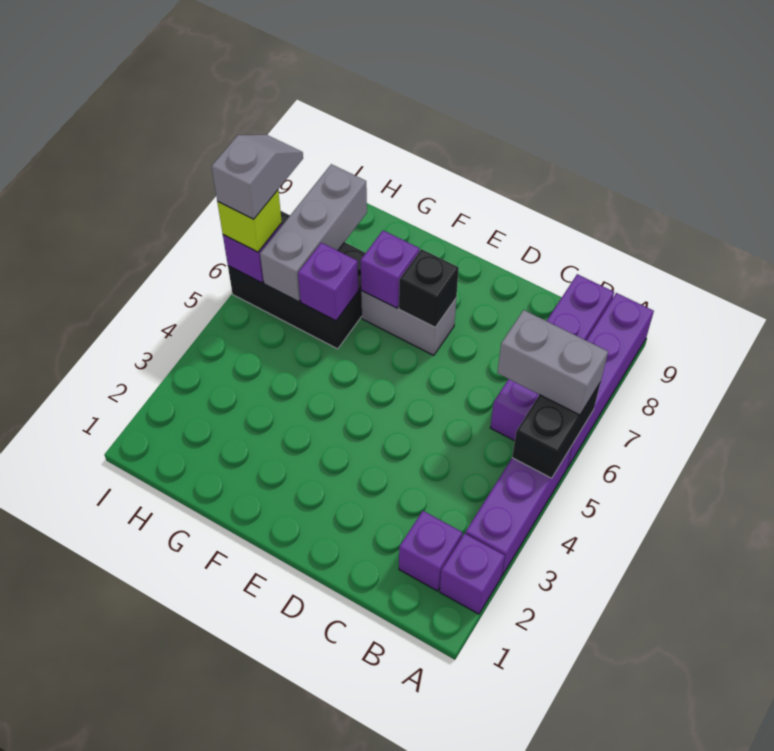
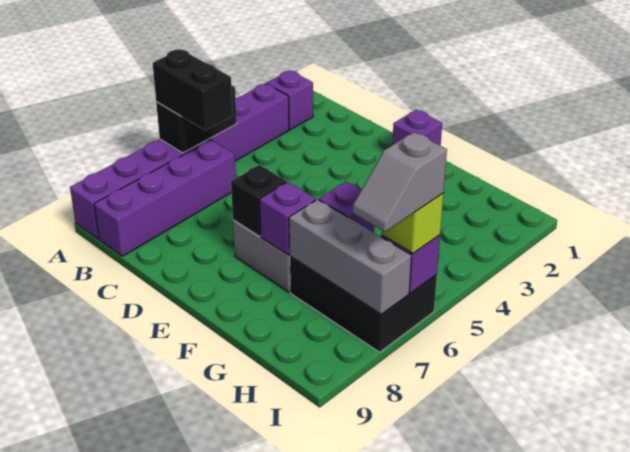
grey 1x2 brick [497,310,608,415] -> black 1x2 brick [153,49,233,130]
purple 1x1 brick [399,511,462,591] -> purple 1x1 brick moved to [392,110,442,146]
grey 1x3 brick [260,164,367,302] -> grey 1x3 brick turned to [289,199,411,314]

